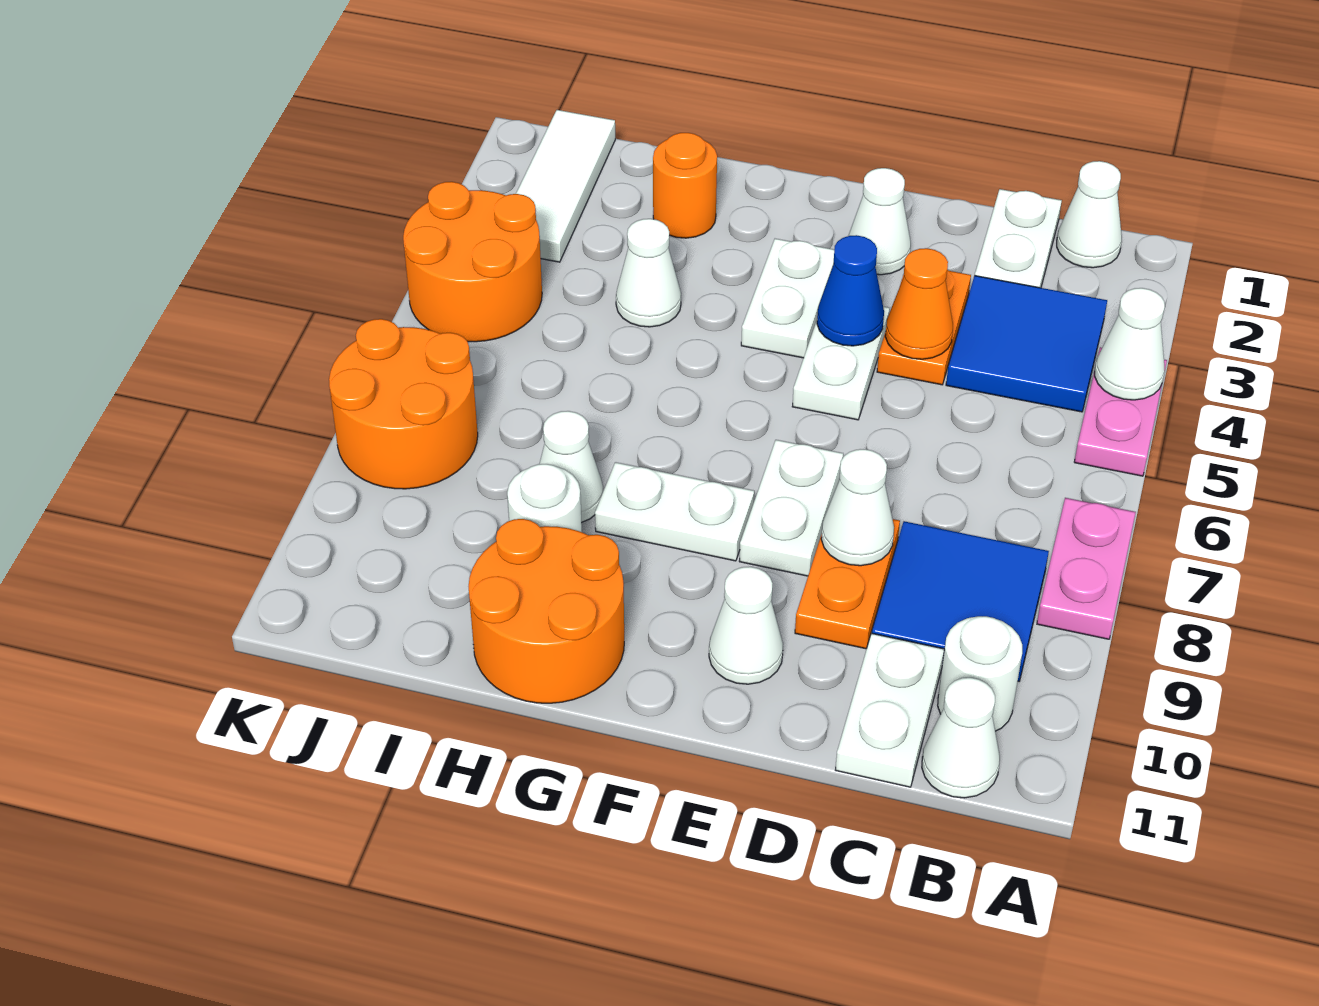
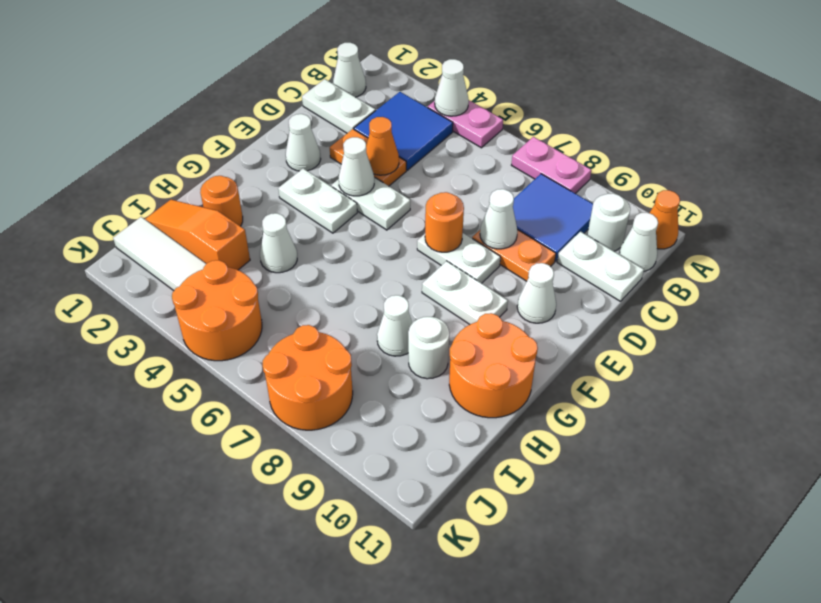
none -> orange 1x1 cone [650,190,680,249]
blue 1x1 cone [817,235,884,346] -> white 1x1 cone [339,137,374,196]
none -> orange 1x1 round brick [425,192,464,252]
white 1x2 plate [595,462,754,561] -> white 1x2 plate turned to [422,261,508,325]
none -> orange 1x3 slope [145,200,250,270]

